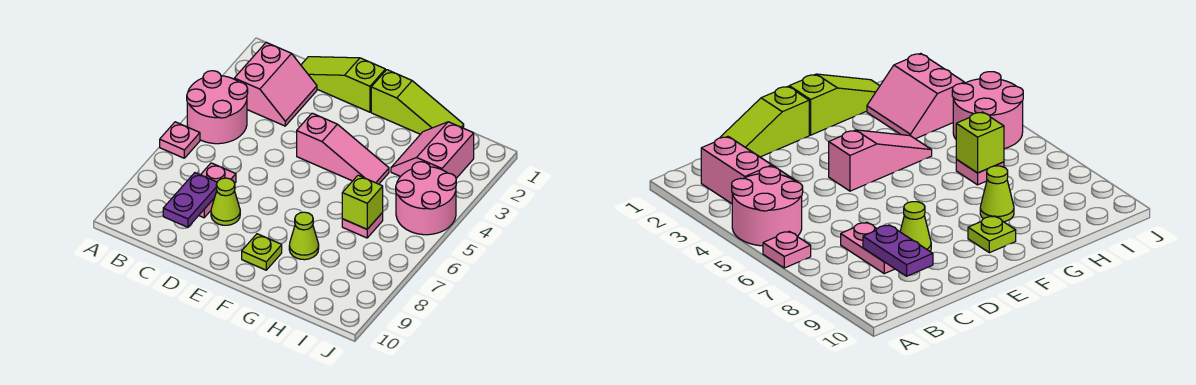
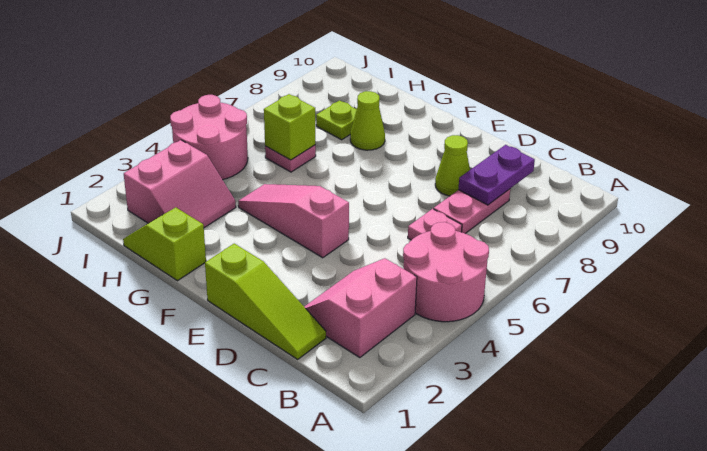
pink 1x1 plate [160,122,200,158] -> pink 1x1 plate moved to [408,209,462,240]
lime 1x3 slope [371,70,464,134] -> lime 1x2 slope [123,207,206,281]
lime 1x1 plate [242,234,282,270] -> lime 1x1 plate moved to [316,101,357,140]

